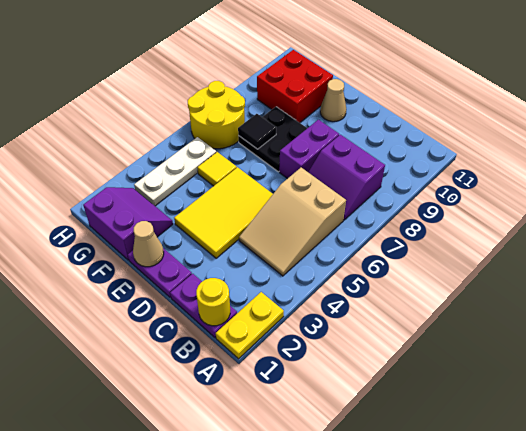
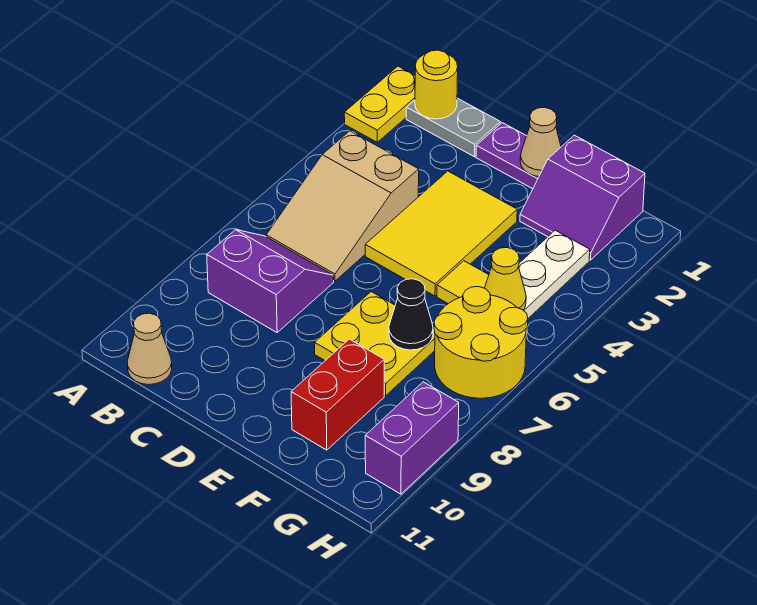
purple 1x2 plate [170,274,237,338] -> grey 1x2 plate [406,98,500,157]
tan 2x3 slope [239,168,346,276] -> tan 2x3 slope turned to [266,131,419,281]
purple 1x2 brick [279,120,339,179] -> purple 1x2 brick moved to [365,382,459,494]
black 2x2 plate [238,107,307,172] -> yellow 2x2 plate [315,292,435,396]
tan 1x1 cone [320,79,346,122] -> tan 1x1 cone moved to [127,313,172,385]
black 1x1 tile [238,114,276,149] -> black 1x1 cone [389,279,433,350]
red 2x2 brick [257,50,333,123] -> red 1x2 brick [291,339,384,450]
none -> yellow 1x1 cone [485,248,526,310]

